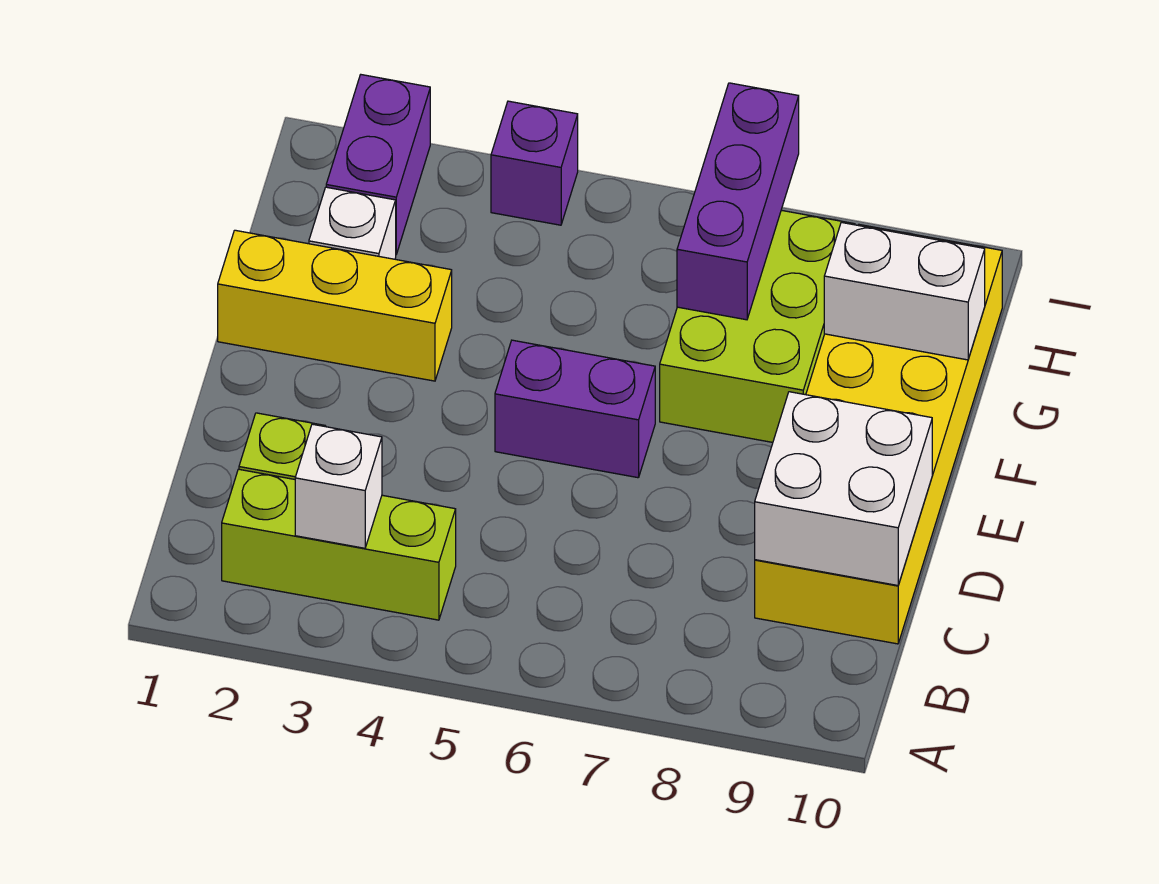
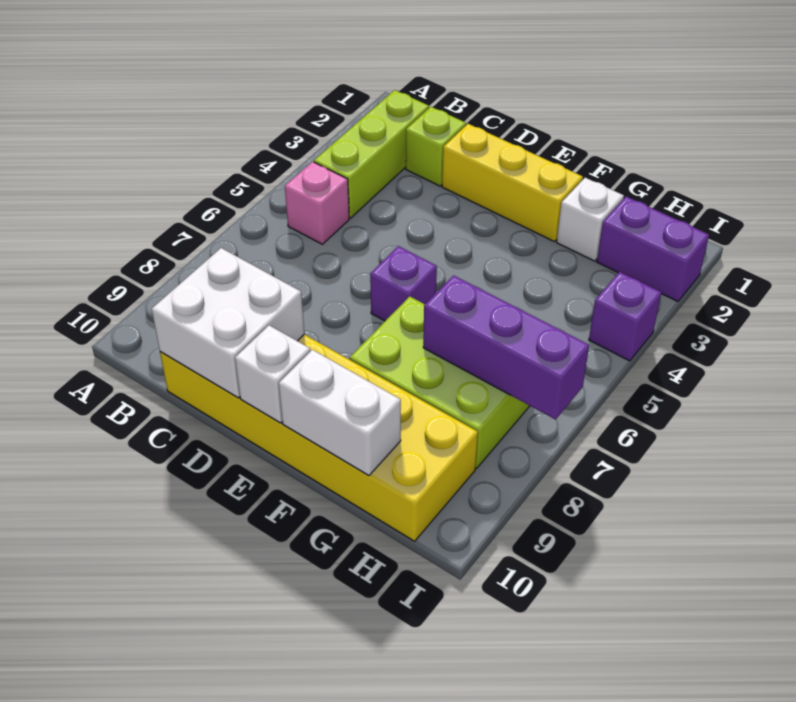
white 1x1 brick [295,424,382,548] -> white 1x1 brick moved to [235,325,310,423]
none -> pink 1x1 brick [285,162,349,244]
purple 1x2 brick [495,340,655,478] -> purple 1x1 brick [370,246,437,321]
yellow 1x3 brick [218,230,452,381] -> yellow 1x3 brick turned to [442,124,583,242]
white 1x2 brick [824,222,985,360] -> white 1x2 brick turned to [279,350,401,475]

